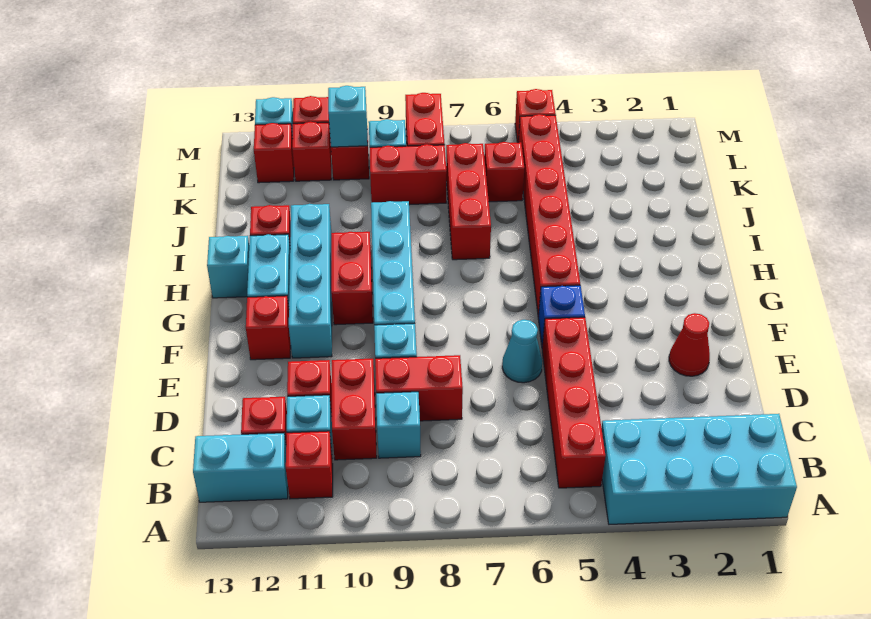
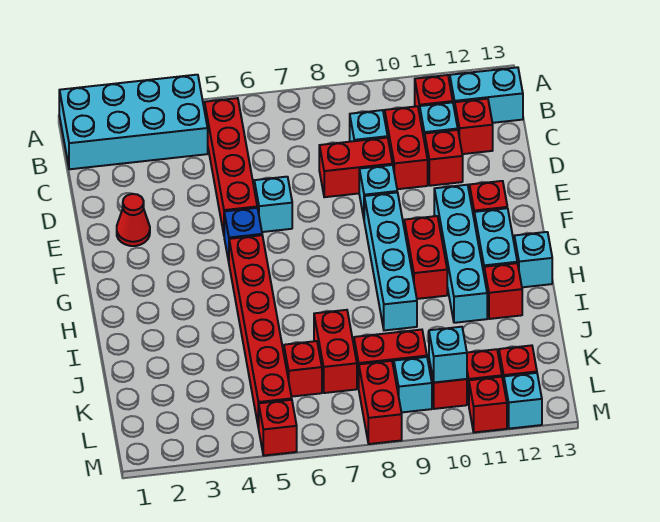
cyan 1x1 cone [502,320,542,383] -> cyan 1x1 brick [254,177,292,232]
red 1x3 brick [446,143,491,260] -> red 1x2 brick [314,310,357,393]

